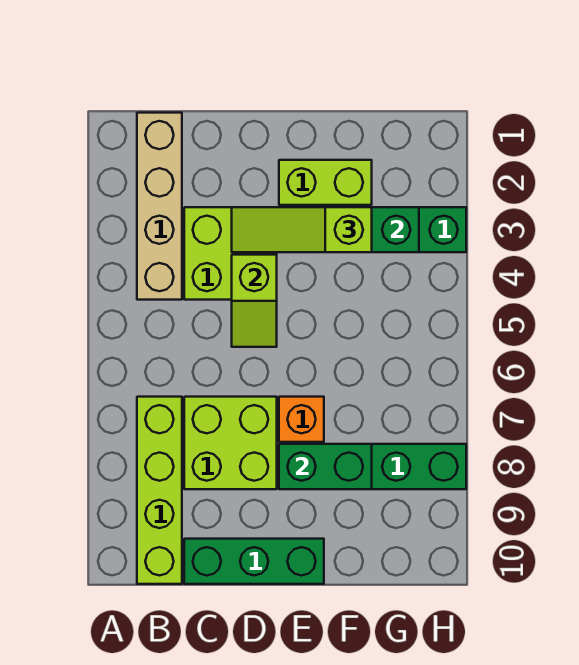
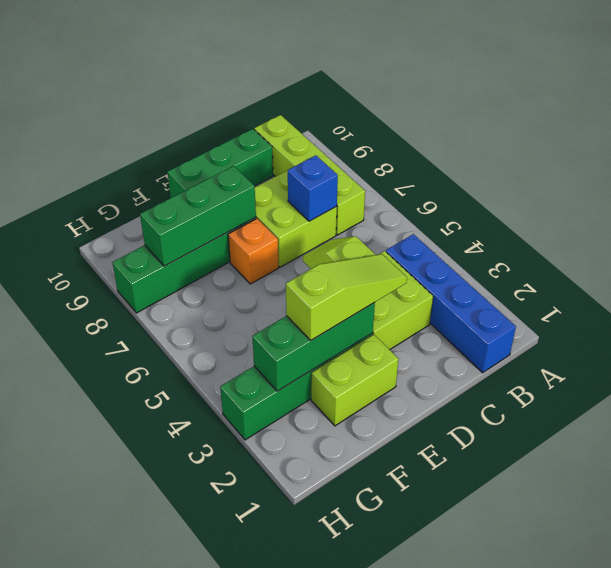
tan 1x4 brick [137,113,182,300] -> blue 1x4 brick [386,234,516,373]
none -> blue 1x1 brick [288,155,338,221]
green 1x2 brick [279,444,372,489] -> green 1x3 brick [140,166,256,266]

